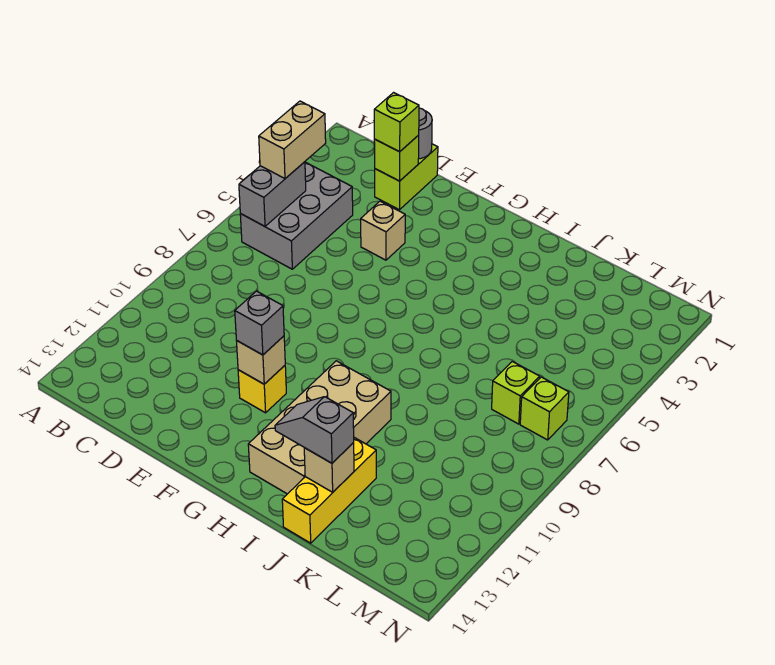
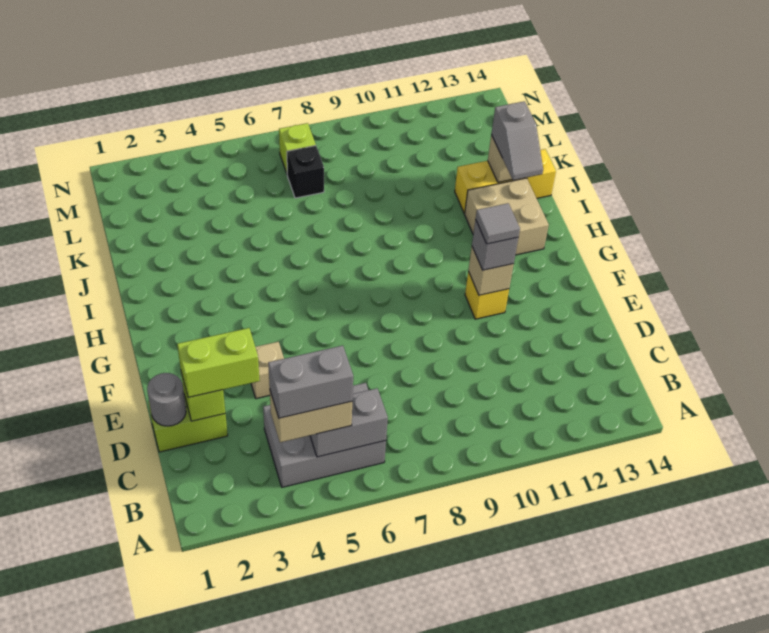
none -> grey 1x2 brick [268,346,353,418]
lime 1x1 brick [374,93,419,152] -> lime 1x2 brick [177,328,260,397]
none -> grey 1x1 tile [476,203,520,244]
tan 2x4 brick [248,361,391,494] -> tan 2x2 brick [465,178,549,255]
lime 1x1 brick [492,361,540,424] -> black 1x1 brick [287,146,324,198]

